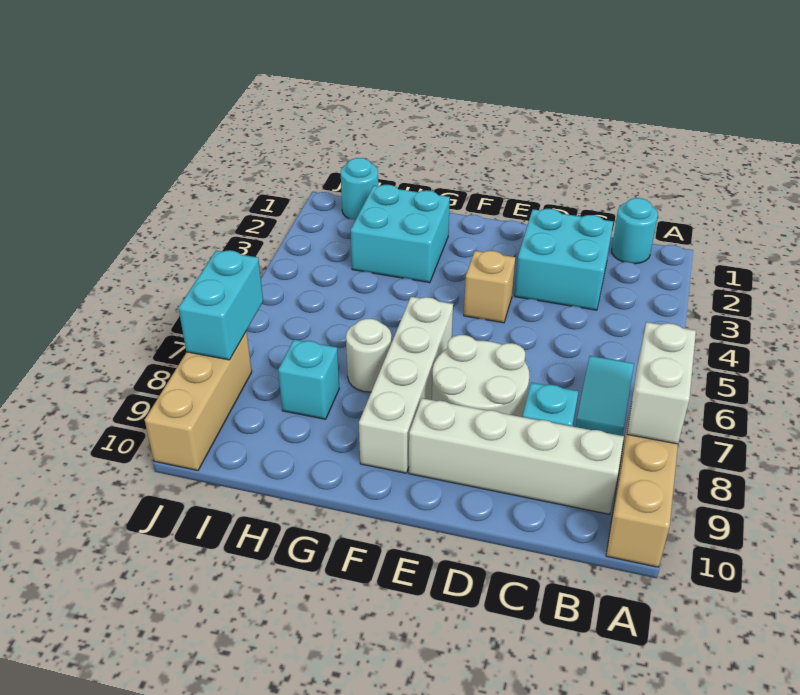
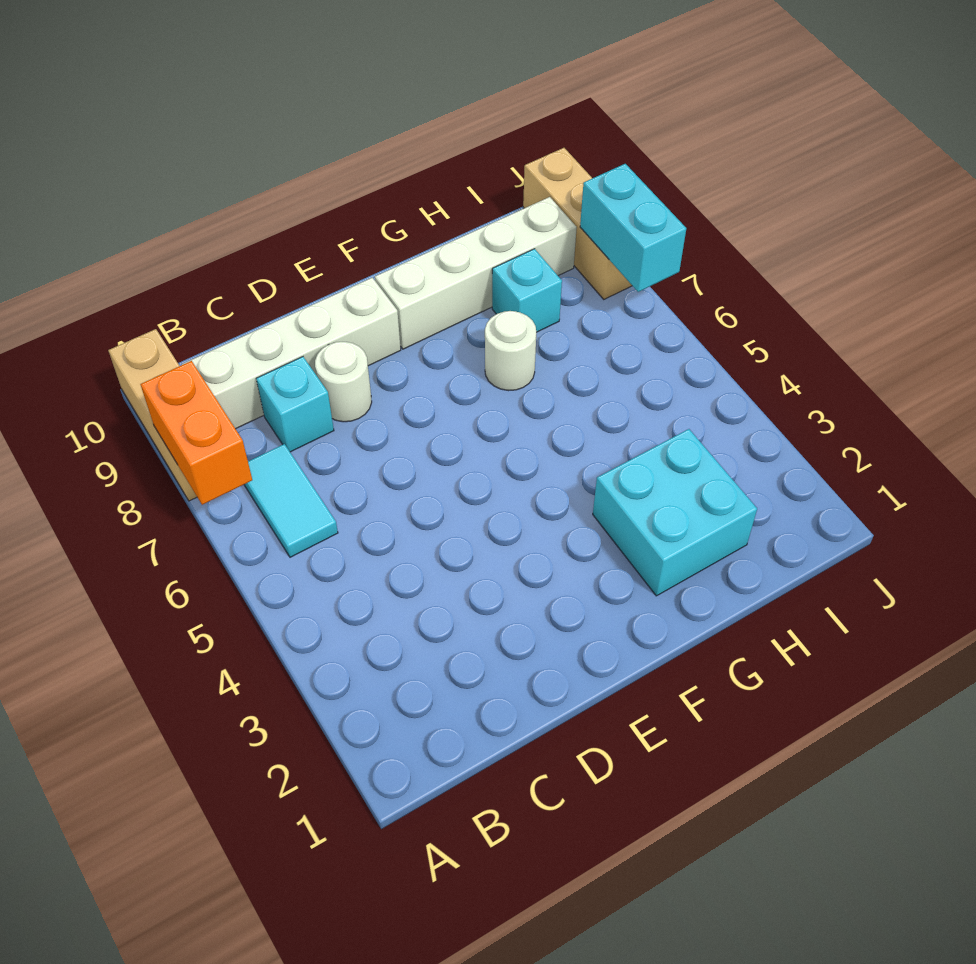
white 1x2 brick [627,322,696,444] -> orange 1x2 brick [140,361,252,505]
cyan 1x1 round brick [612,198,658,264] -> none
cyan 2x2 brick [514,209,613,310] -> none
white 2x2 round brick [432,335,529,417] -> white 1x1 round brick [315,342,372,422]
tan 1x1 brick [464,251,515,323] -> none
white 1x4 brick [359,297,453,473] -> white 1x4 brick turned to [375,197,577,349]
cyan 1x1 round brick [341,158,378,220] -> none

